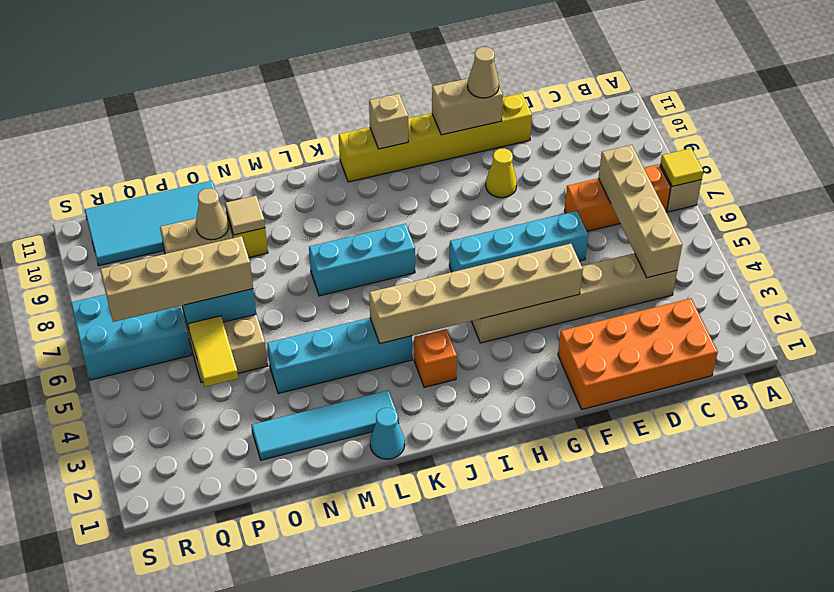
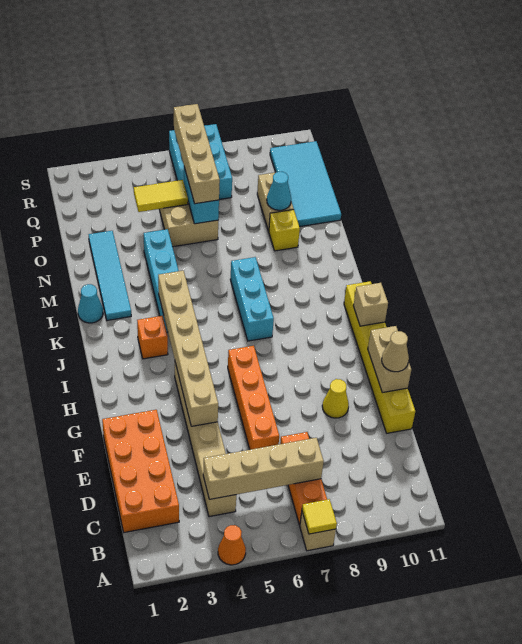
none -> orange 1x1 cone [218,525,246,565]
cyan 1x4 brick [449,211,588,272] -> orange 1x4 brick [228,346,279,450]
tan 1x1 tile [225,196,265,235] -> none
tan 1x1 cone [196,189,229,240] -> cyan 1x1 cone [267,172,291,210]

